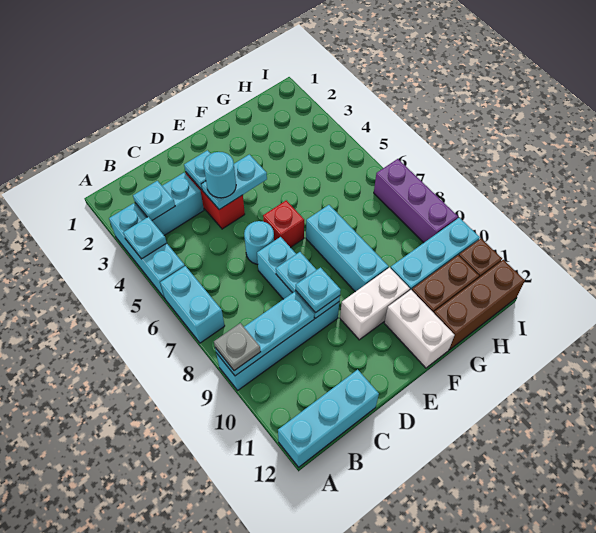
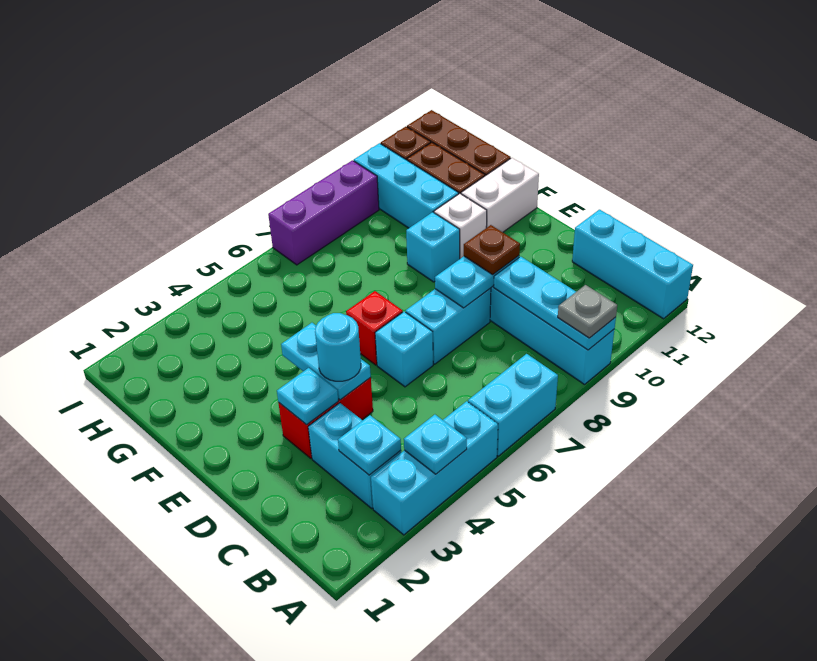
cyan 1x1 round brick [244,221,274,264] -> cyan 1x1 brick [375,312,433,387]
cyan 1x1 plate [296,268,341,313] -> brown 1x1 plate [464,225,520,275]
white 1x2 brick [340,267,410,340] -> white 1x1 brick [434,194,487,259]
cyan 1x3 brick [306,205,389,292] -> cyan 1x1 brick [406,212,460,282]

